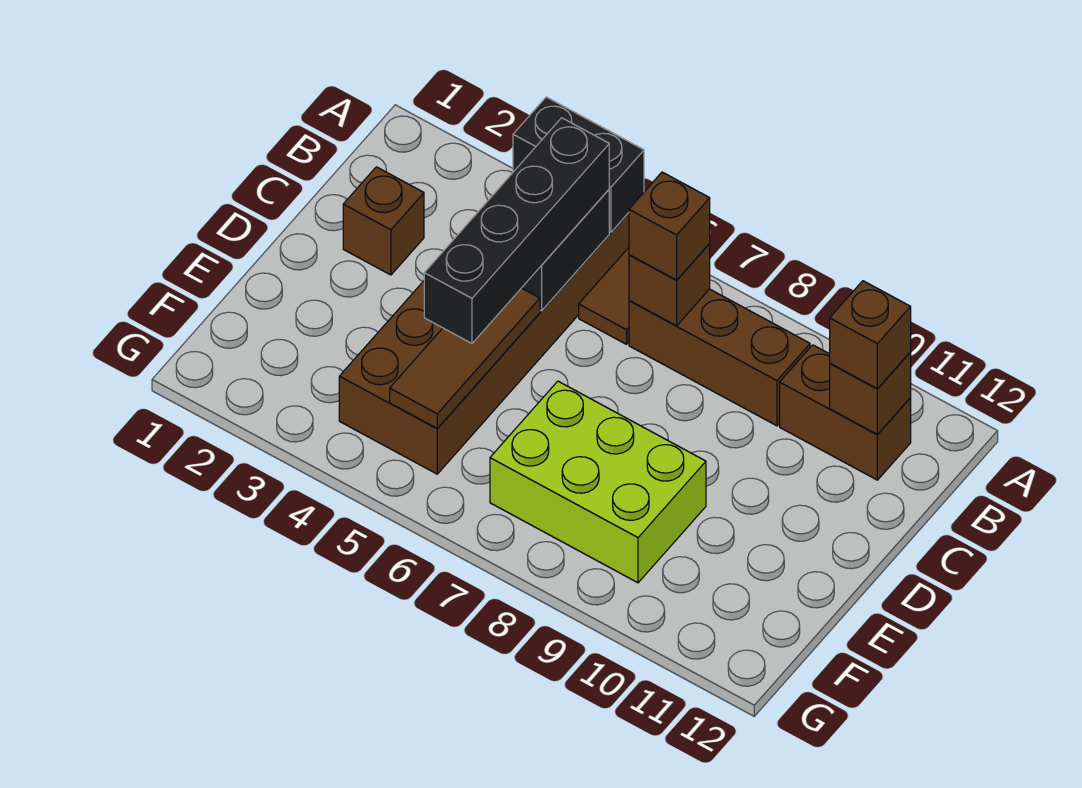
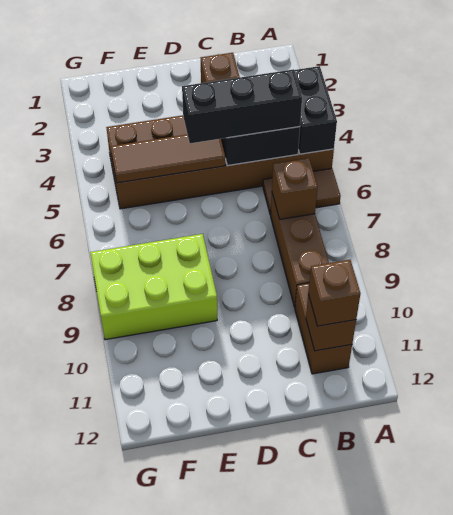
black 1x4 brick [424,118,609,343] -> black 1x3 brick [182,69,302,143]
brown 1x1 brick [629,172,710,280] -> none
lime 2x3 brick [490,381,706,583] -> lime 2x3 brick turned to [90,234,217,340]

